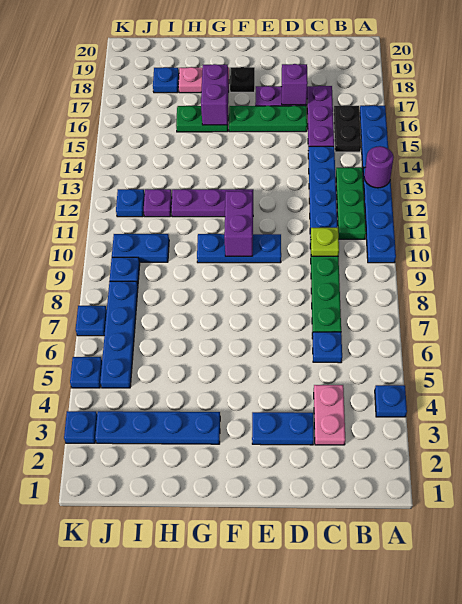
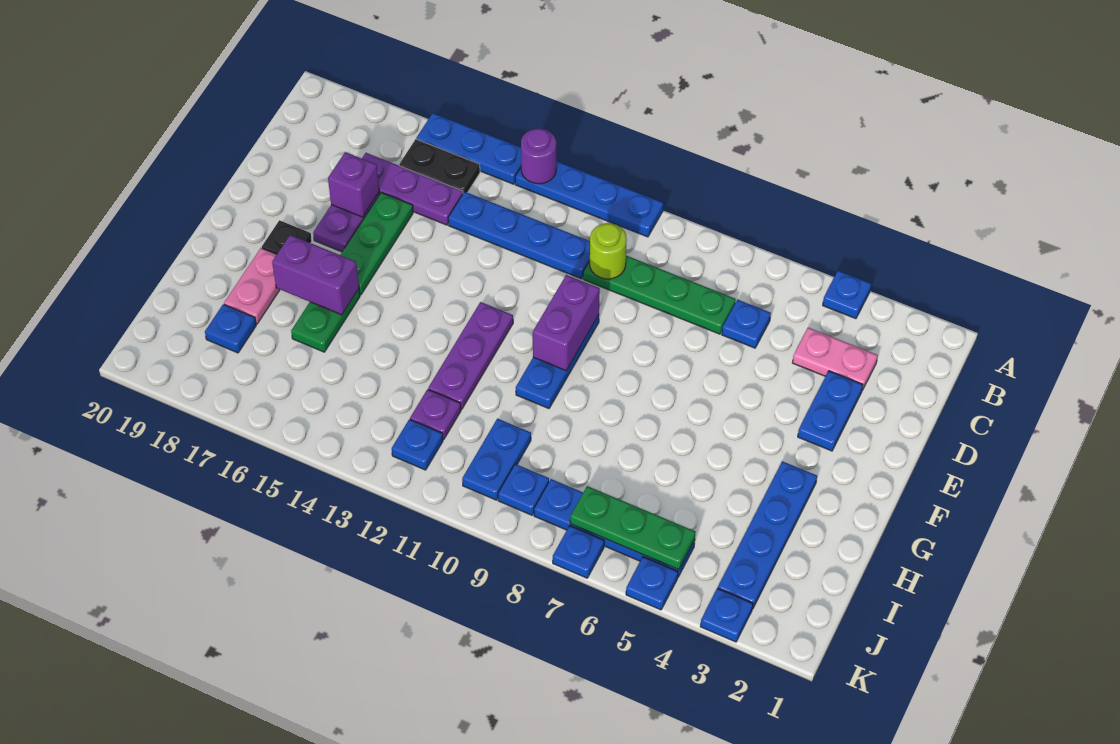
green 1x3 plate [336,167,366,239] -> green 1x3 plate moved to [570,486,696,570]
lime 1x1 plate [310,228,339,256] -> lime 1x1 round brick [590,223,627,279]
purple 1x2 brick [224,191,253,256] -> purple 1x2 brick turned to [533,275,600,370]

